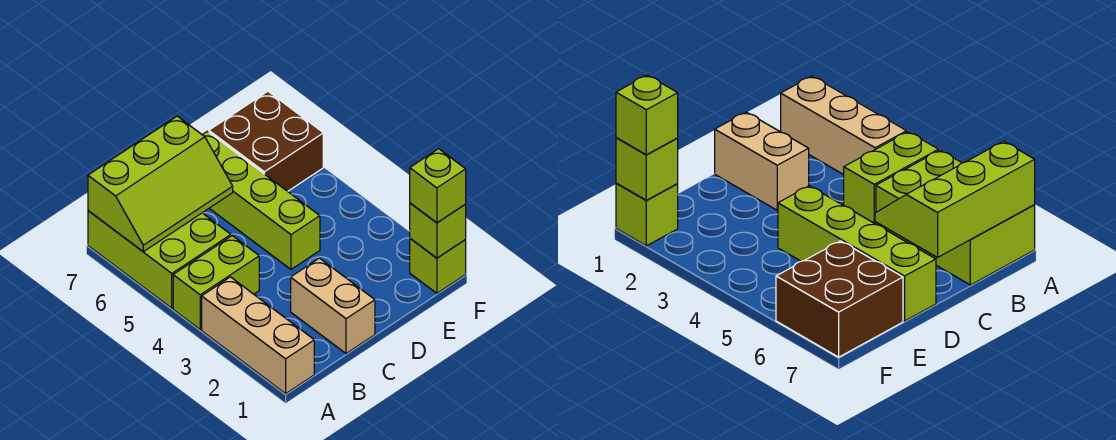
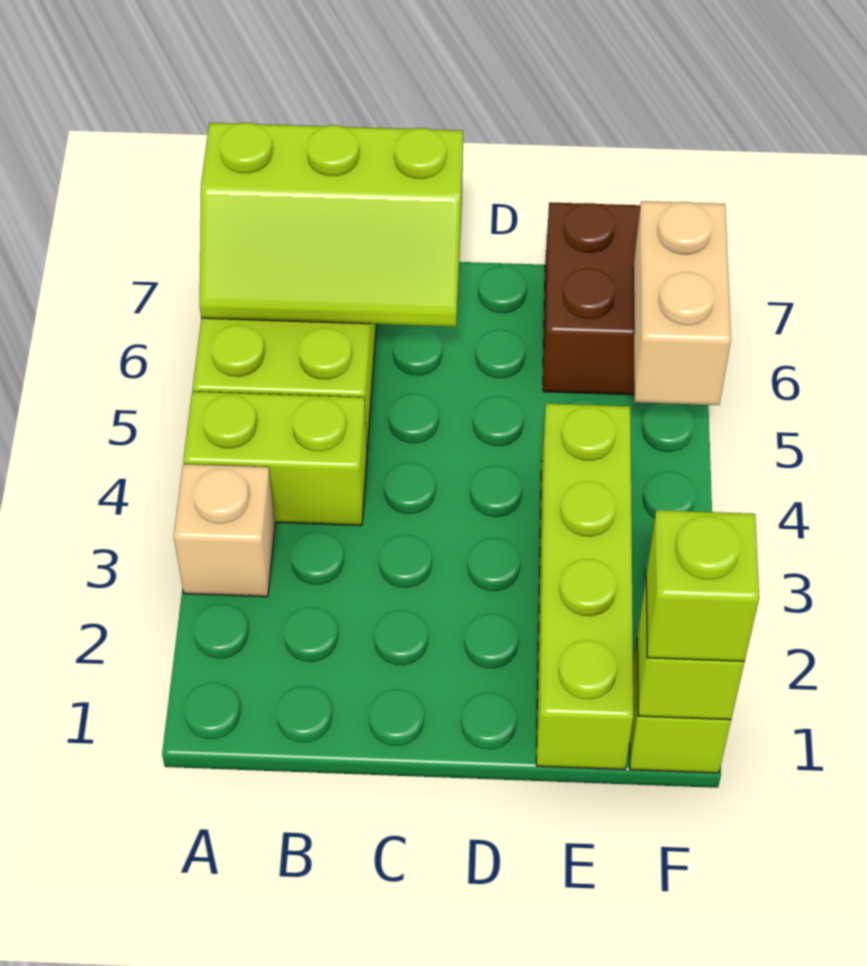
tan 1x3 brick [202,277,314,394] -> tan 1x1 brick [174,464,275,597]
tan 1x2 brick [291,258,375,354] -> tan 1x2 brick moved to [633,201,731,405]
lime 1x4 brick [203,131,320,269] -> lime 1x4 brick moved to [536,403,633,770]

